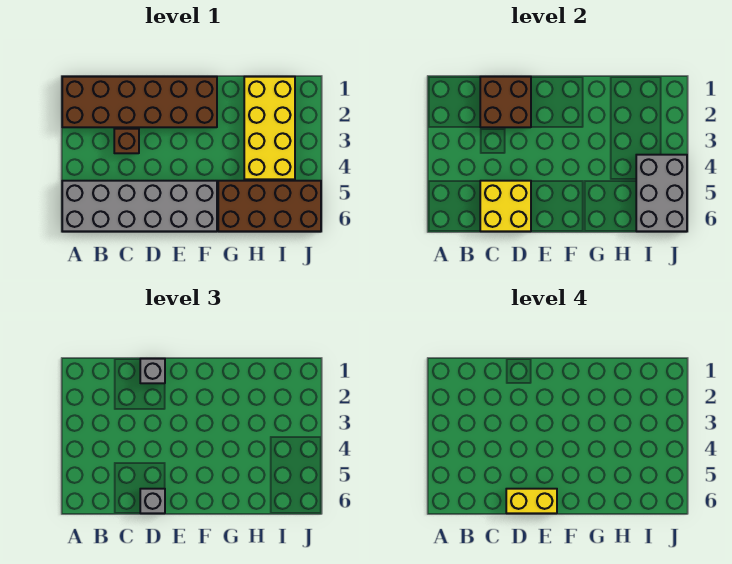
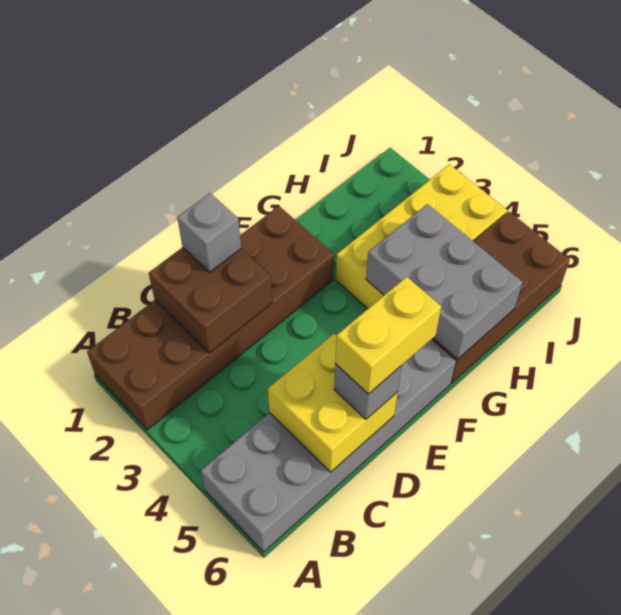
brown 1x1 brick [114,129,139,153] -> none
yellow 2x4 brick [244,77,295,179] -> yellow 2x4 brick turned to [336,164,507,308]
grey 2x3 brick [636,155,687,231] -> grey 2x3 brick moved to [366,204,523,359]

